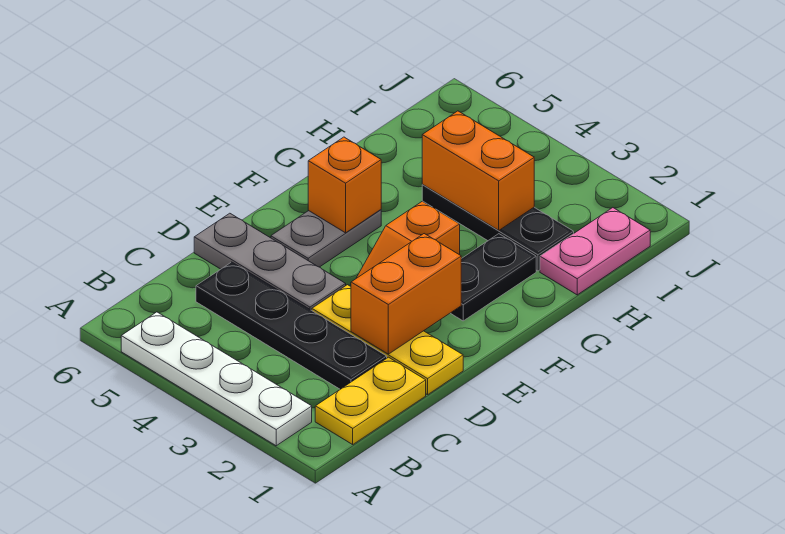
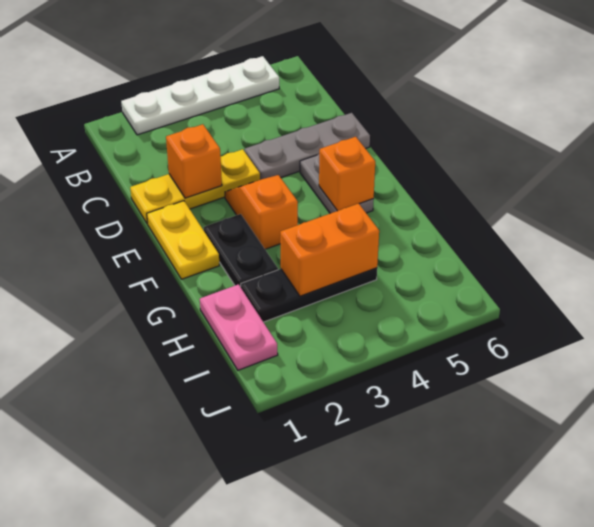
yellow 1x2 plate [315,357,426,444] -> yellow 1x2 plate moved to [147,201,220,279]
black 1x4 plate [196,262,387,389] -> none
orange 1x2 brick [351,234,461,354] -> orange 1x1 brick [166,124,222,198]

